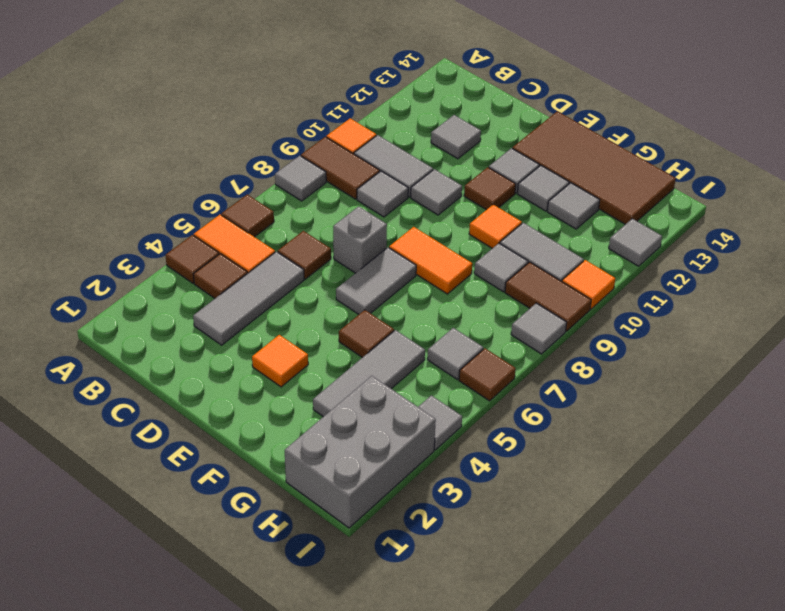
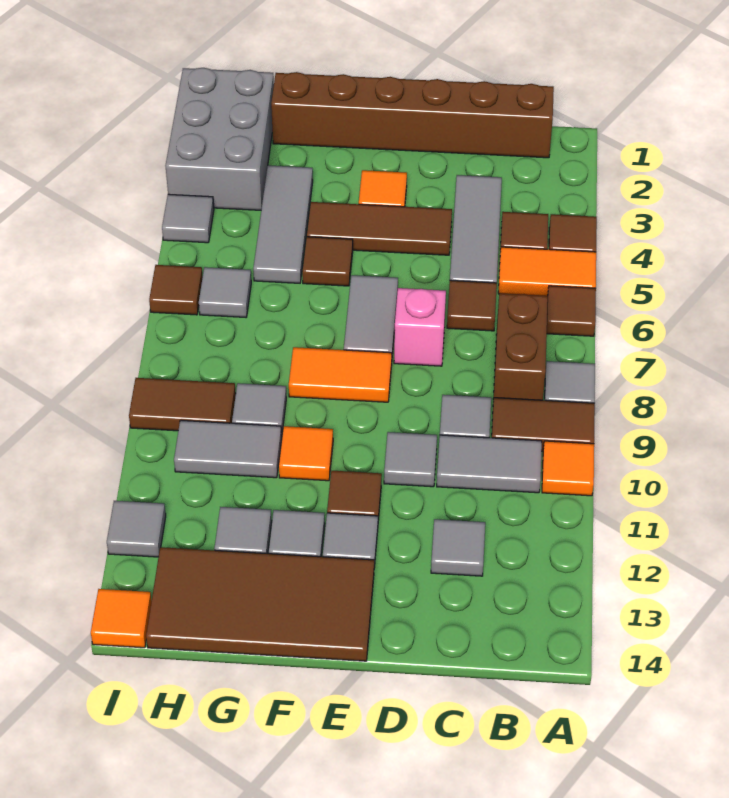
none -> brown 1x6 brick [271,72,554,158]
none -> brown 1x2 brick [493,293,548,401]
none -> brown 1x3 tile [307,202,452,255]
grey 1x1 brick [333,206,387,273] -> pink 1x1 brick [394,288,446,366]
grey 1x1 tile [511,303,567,354] -> none
orange 1x1 tile [562,260,615,309] -> orange 1x1 tile moved to [91,589,152,648]

